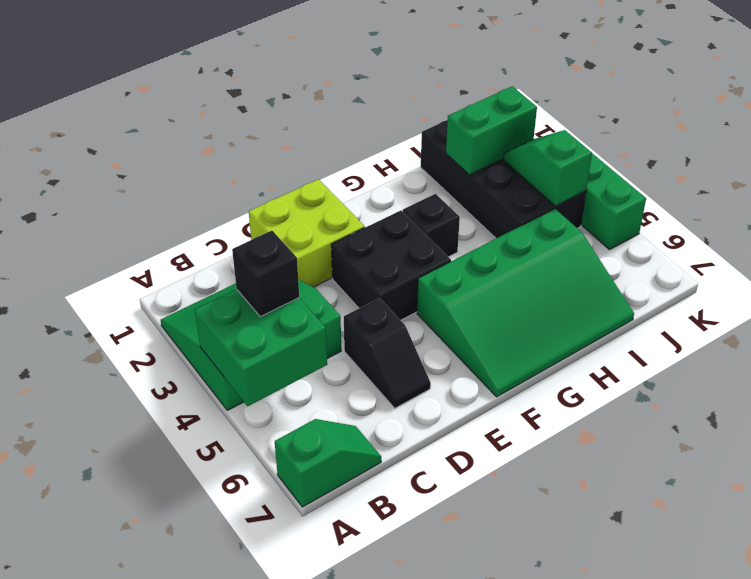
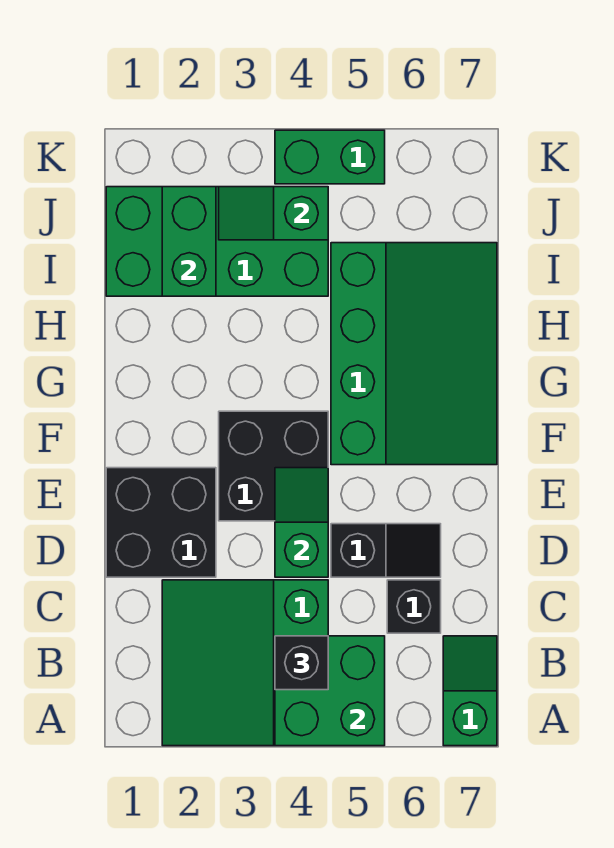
lime 2x2 brick [249,179,365,287] -> black 2x2 brick [106,468,216,577]
none -> green 1x2 slope [275,468,328,577]
black 1x1 brick [403,194,460,257] -> black 1x1 brick moved to [387,580,441,633]
black 2x4 brick [421,120,586,238] -> green 2x4 brick [106,187,328,296]

